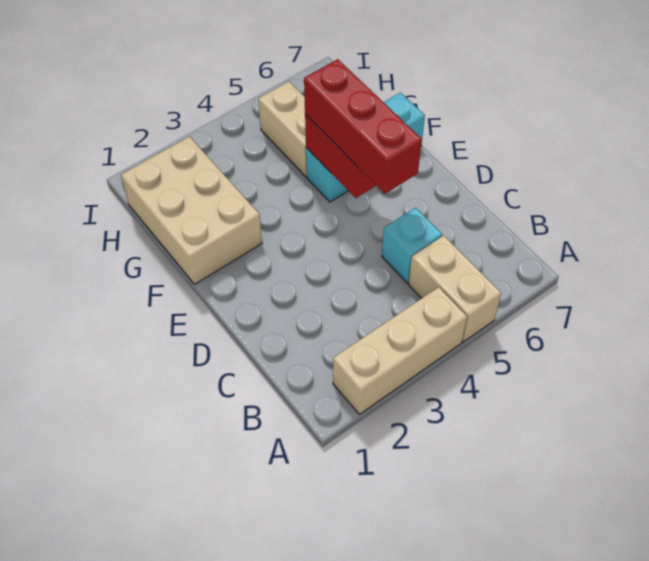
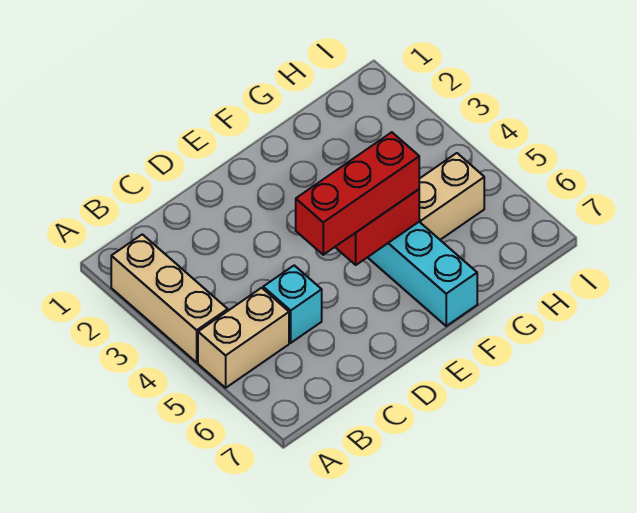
tan 2x3 brick [121,136,262,284] -> none

